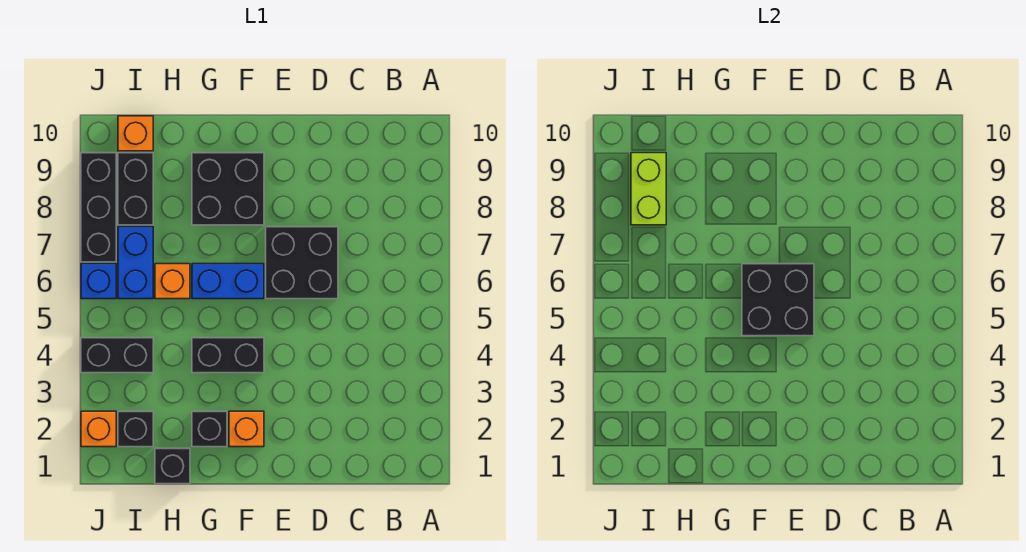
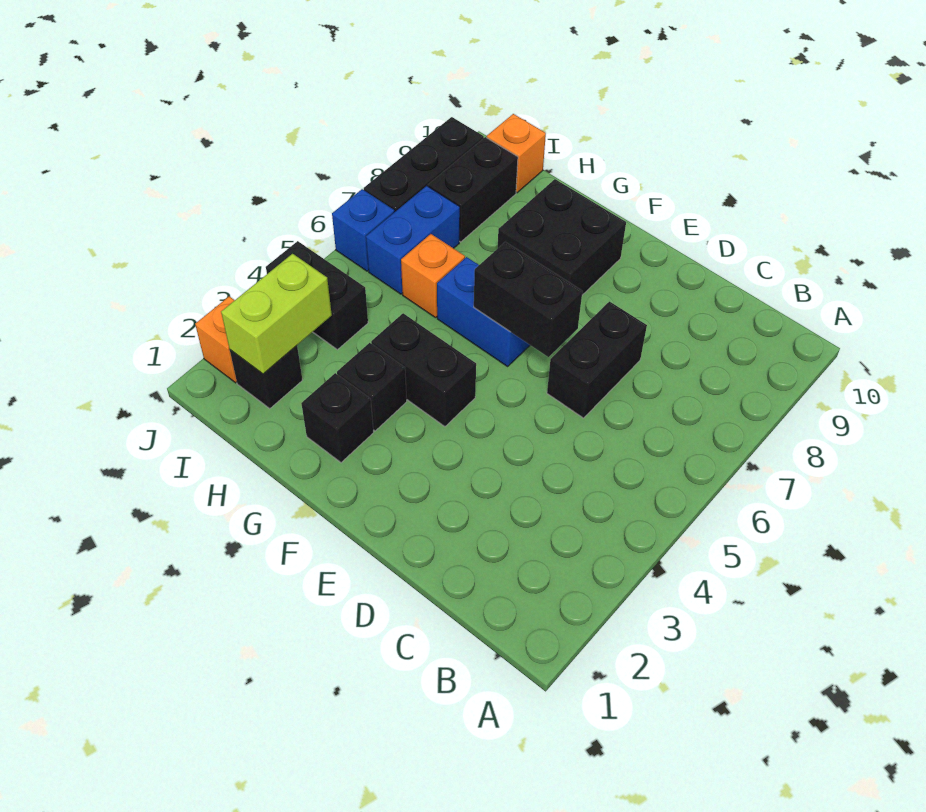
black 2x2 brick [266,227,338,299] -> black 1x2 brick [547,302,647,418]
black 2x2 brick [742,264,814,336] -> black 1x2 brick [474,242,582,357]
orange 1x1 brick [229,411,264,447] -> none
black 1x1 brick [155,448,190,484] -> black 1x1 brick moved to [337,343,407,431]
lime 1x2 brick [631,153,666,225] -> lime 1x2 brick moved to [221,254,332,374]

